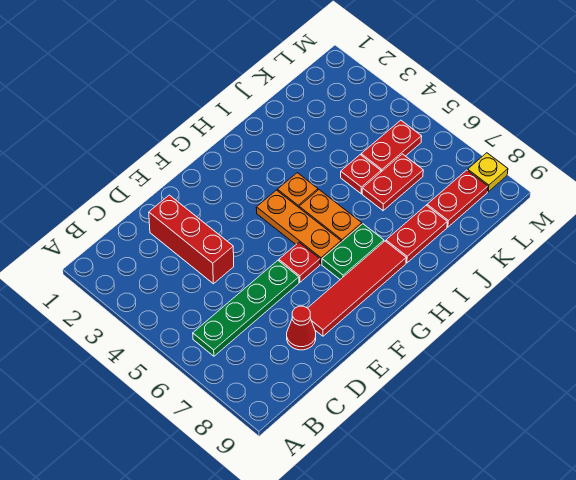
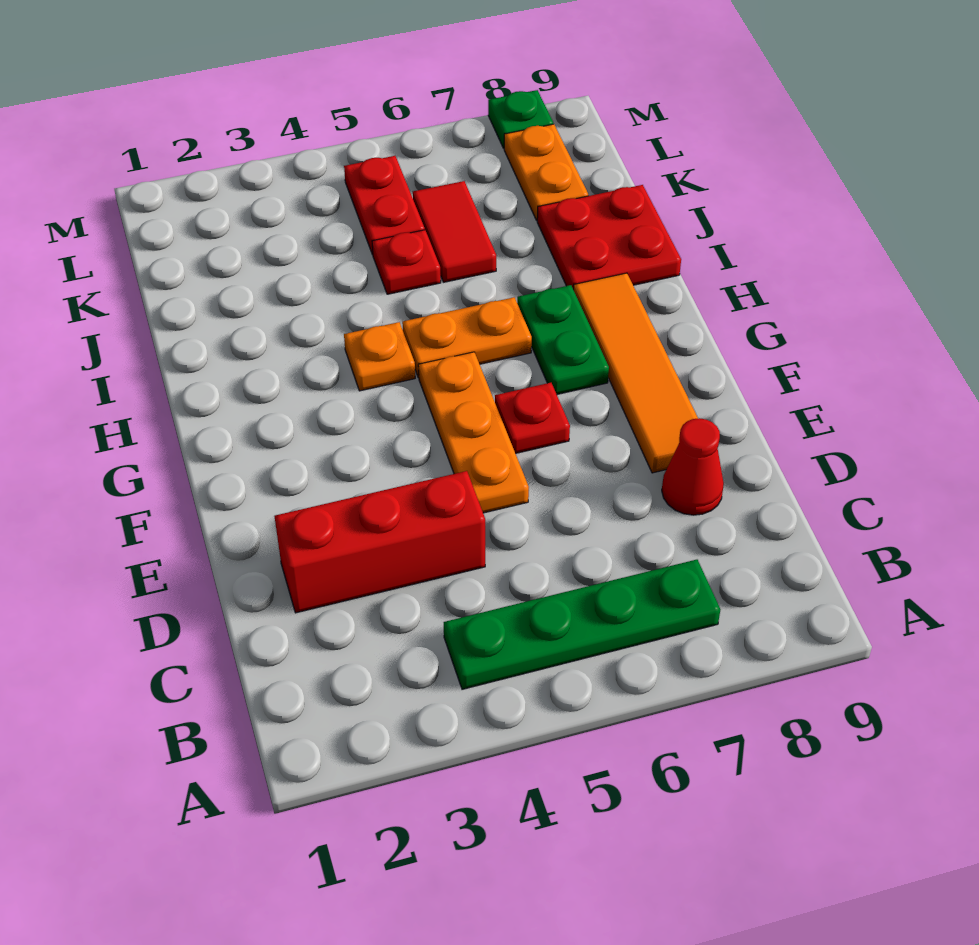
green 1x4 plate [193,261,299,356] -> green 1x4 plate turned to [444,560,720,689]
red 1x4 tile [308,241,406,336] -> orange 1x4 tile [574,273,698,473]
orange 1x3 plate [256,190,341,264] -> orange 1x3 plate turned to [418,352,529,513]
red 1x2 plate [386,205,447,263] -> red 2x2 plate [537,185,681,290]
red 1x2 plate [362,154,423,211] -> red 1x2 tile [413,181,496,282]
red 1x2 plate [427,170,488,227] -> orange 1x2 plate [504,124,588,220]
yellow 1x1 plate [468,153,508,192] -> green 1x1 plate [488,90,553,148]

